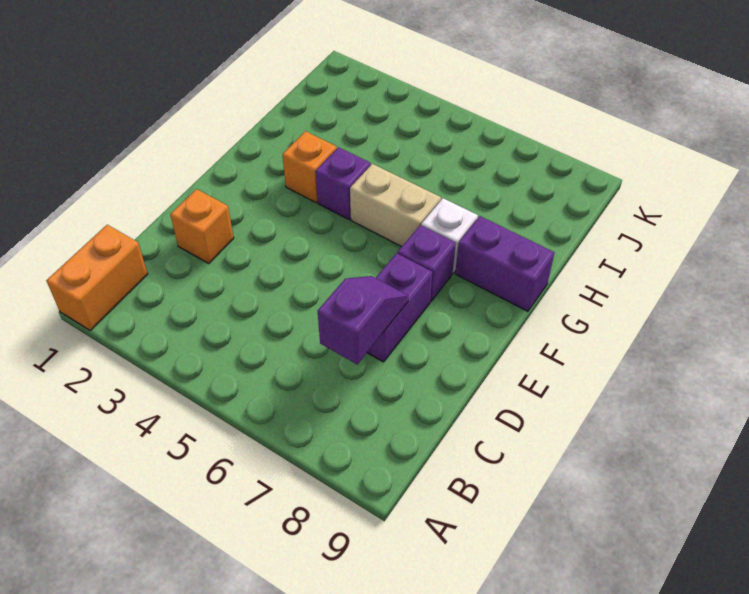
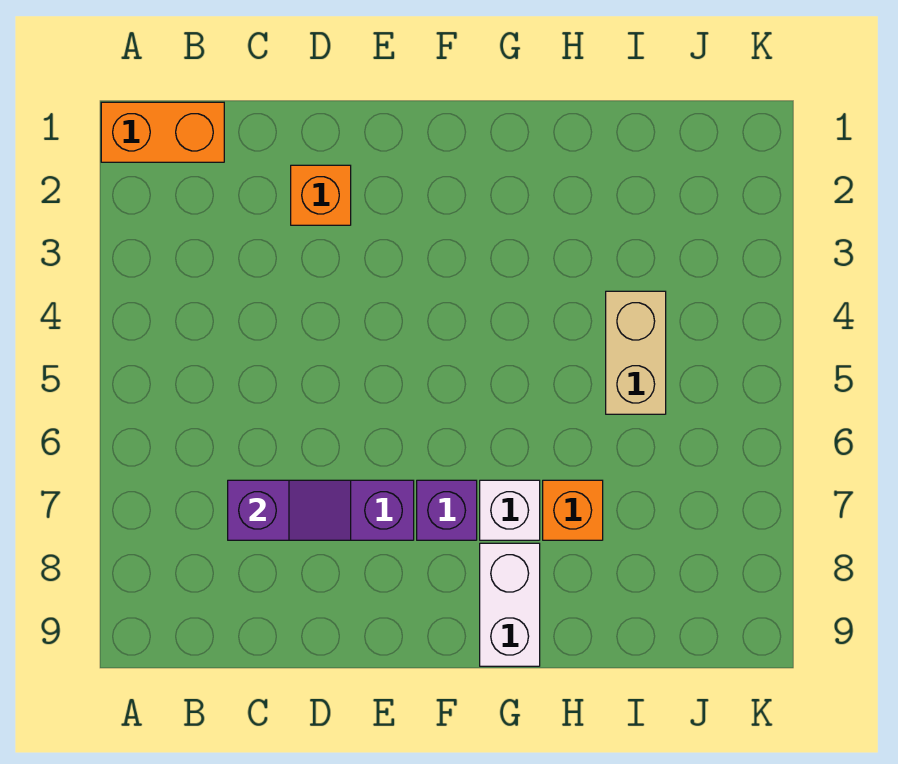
orange 1x1 brick [282,131,337,203] -> orange 1x1 brick moved to [543,480,603,540]
purple 1x1 brick [316,147,371,219] -> none
tan 1x2 brick [350,164,441,247] -> tan 1x2 brick moved to [606,291,666,414]
purple 1x2 brick [455,216,555,311] -> white 1x2 brick [480,543,540,666]

